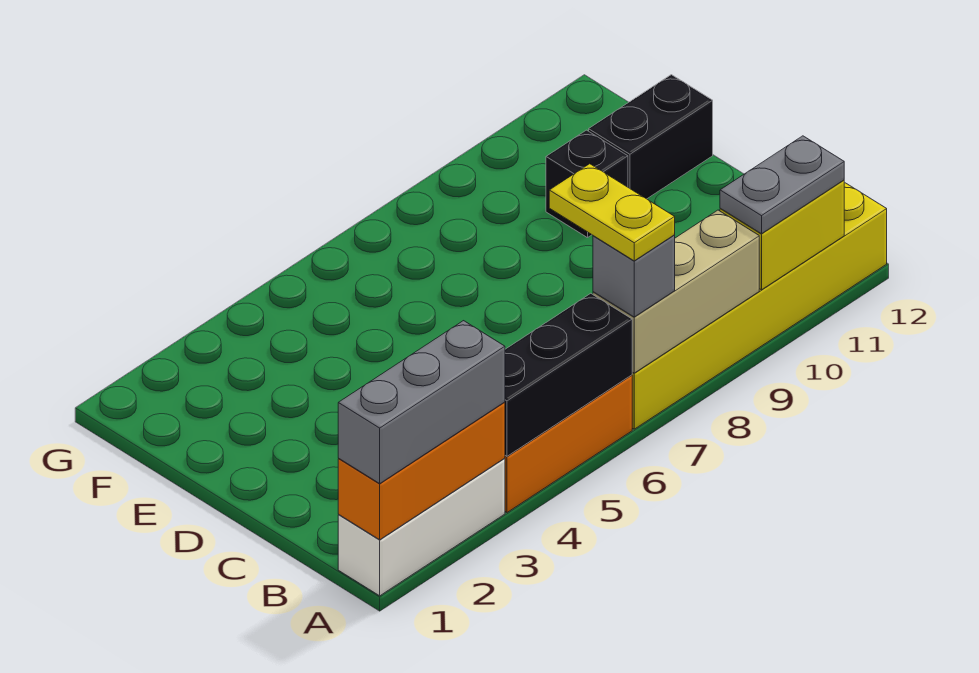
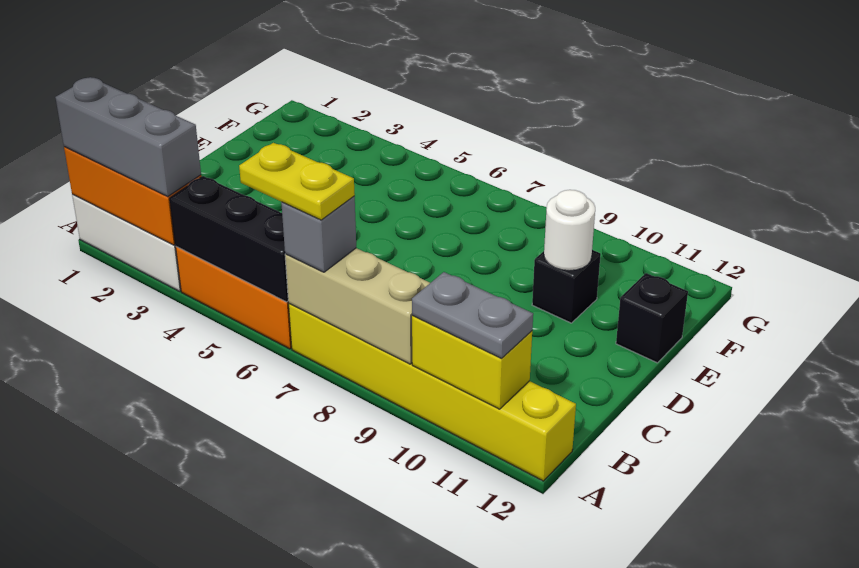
yellow 1x2 plate [549,164,675,261] -> yellow 1x2 plate turned to [239,143,355,220]
none -> white 1x1 round brick [544,190,595,271]
black 1x2 brick [589,75,713,199] -> black 1x1 brick [616,273,688,363]

